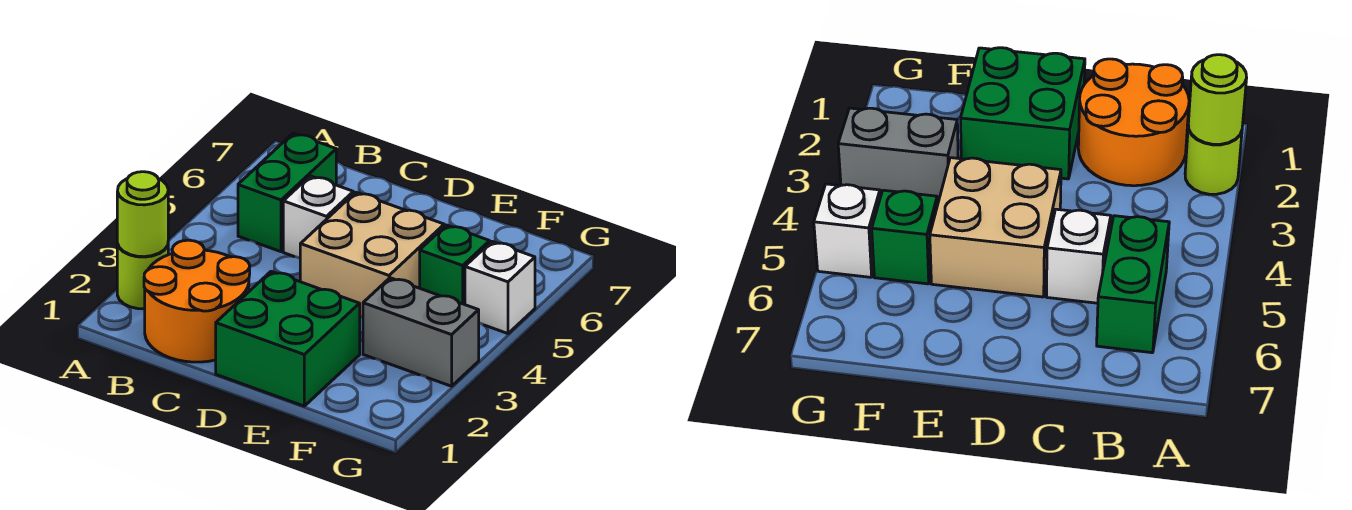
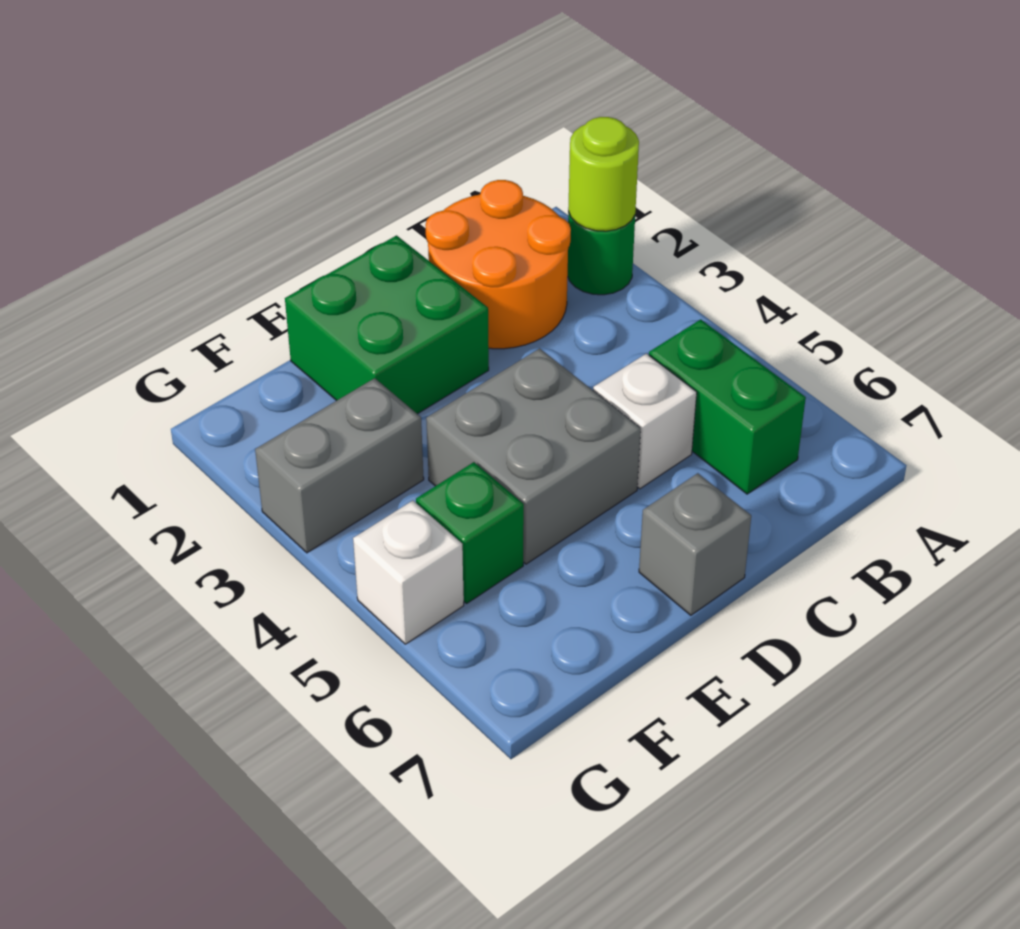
lime 1x1 round brick [117,244,168,309] -> green 1x1 round brick [568,211,635,295]
tan 2x2 brick [300,192,444,317] -> grey 2x2 brick [426,348,641,564]
none -> grey 1x1 brick [639,473,751,615]

